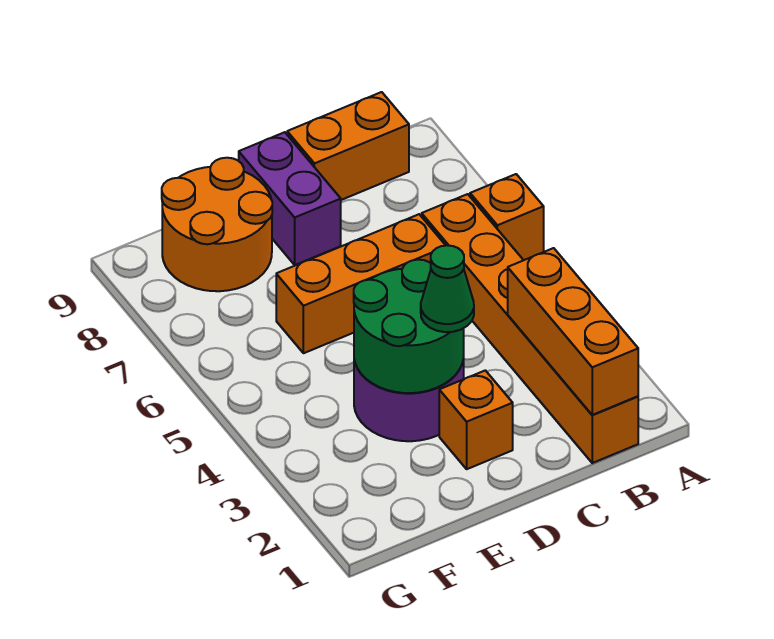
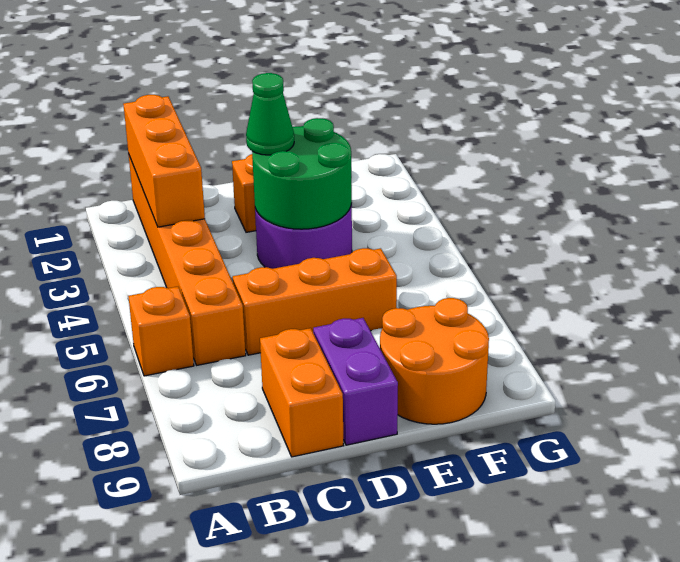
orange 1x2 brick [287,92,409,200] -> orange 1x2 brick turned to [260,328,343,457]

